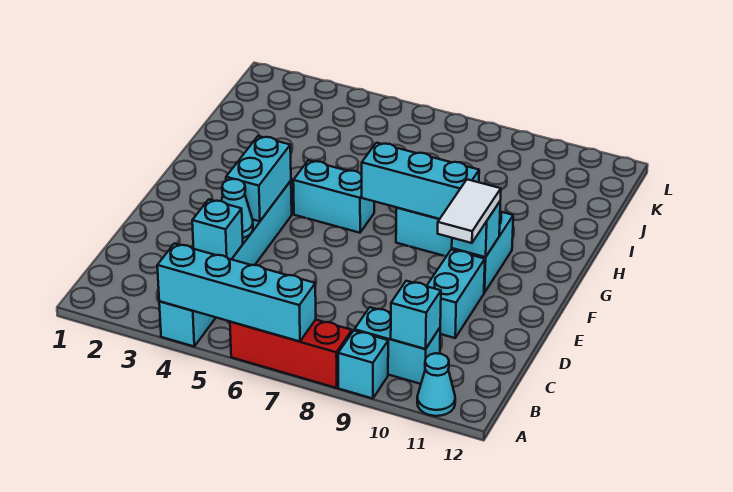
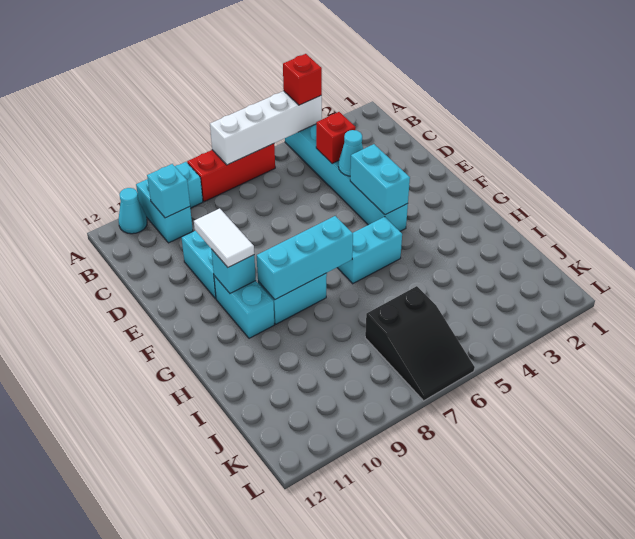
cyan 1x4 brick [157,244,316,342] -> white 1x4 brick [210,91,322,165]
none -> red 1x1 brick [283,54,322,105]
cyan 1x2 brick [354,307,440,384] -> cyan 1x2 brick turned to [136,179,193,243]
cyan 1x1 brick [192,199,243,259] -> red 1x1 brick [316,112,356,163]
none -> black 2x3 slope [365,286,475,401]

